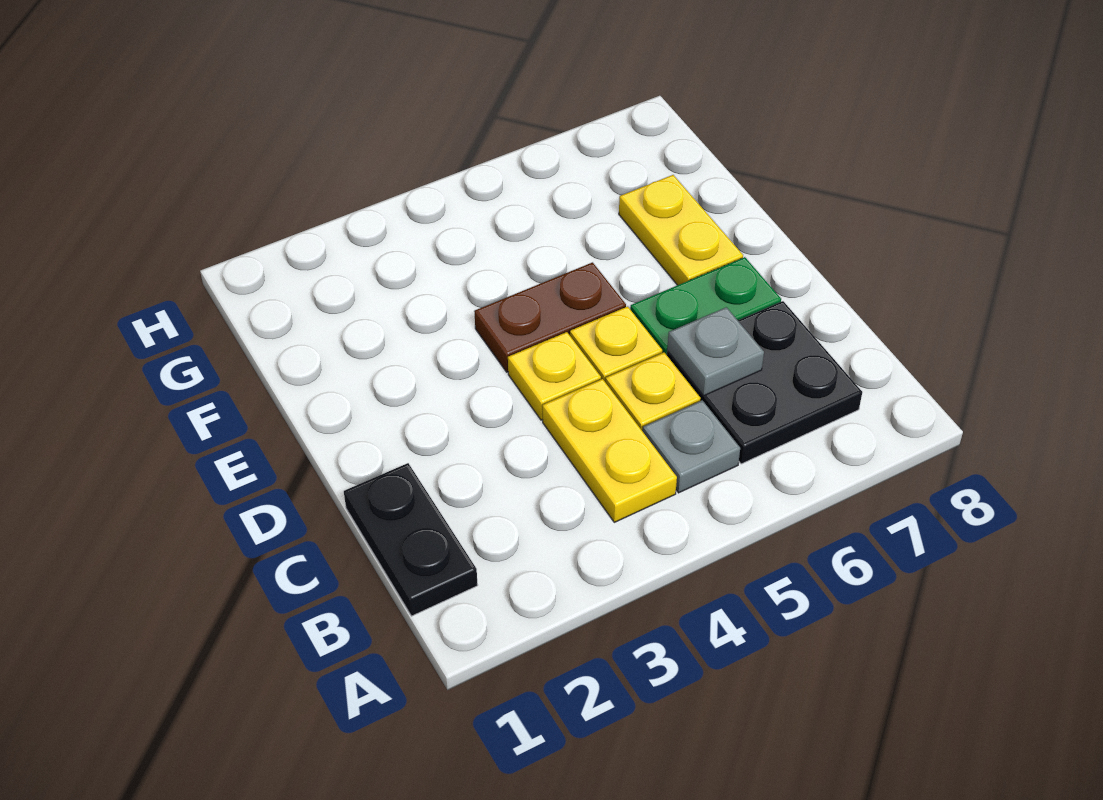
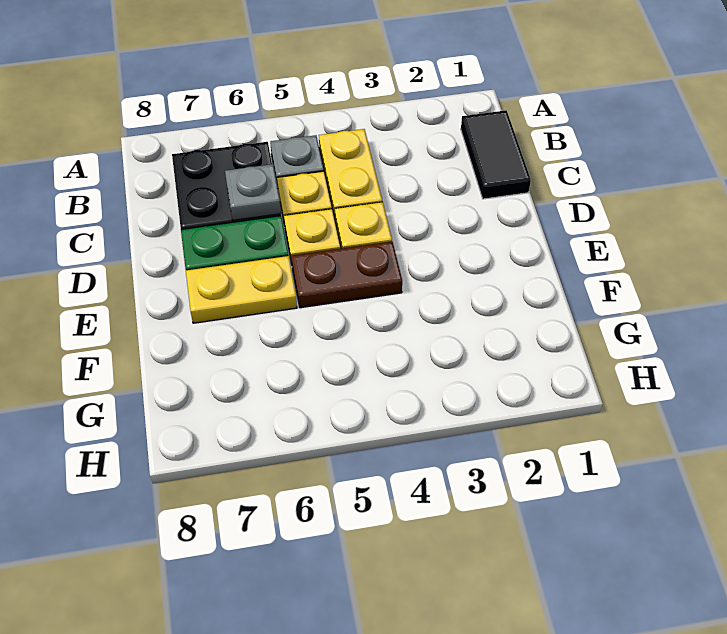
black 1x2 plate [344,463,478,616] -> black 1x2 tile [461,110,531,199]
yellow 1x2 plate [619,175,743,285] -> yellow 1x2 plate turned to [186,256,297,323]

